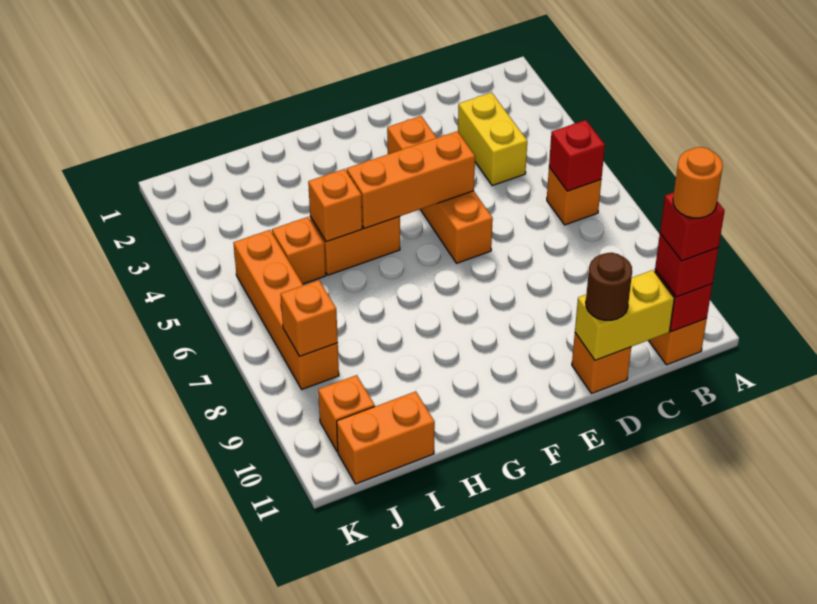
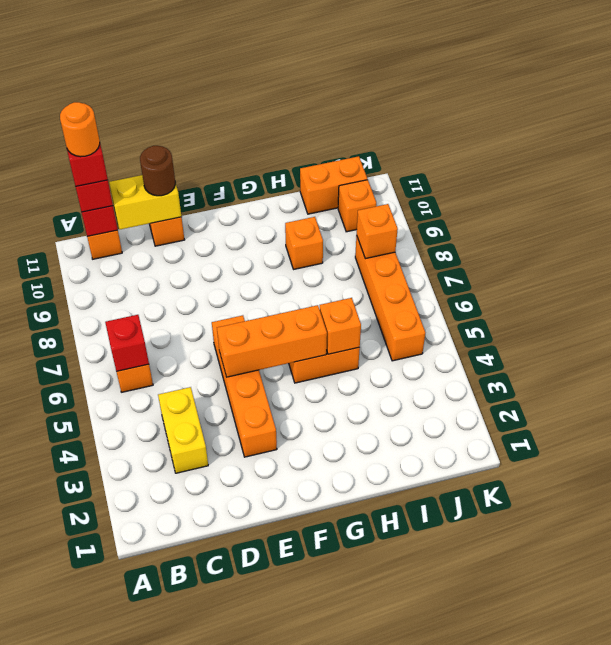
orange 1x1 brick [272,217,326,284] -> orange 1x1 brick moved to [285,217,323,269]

